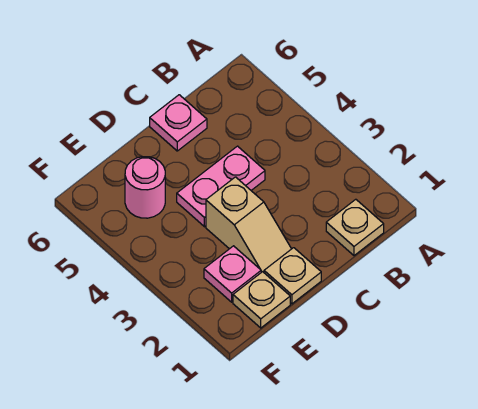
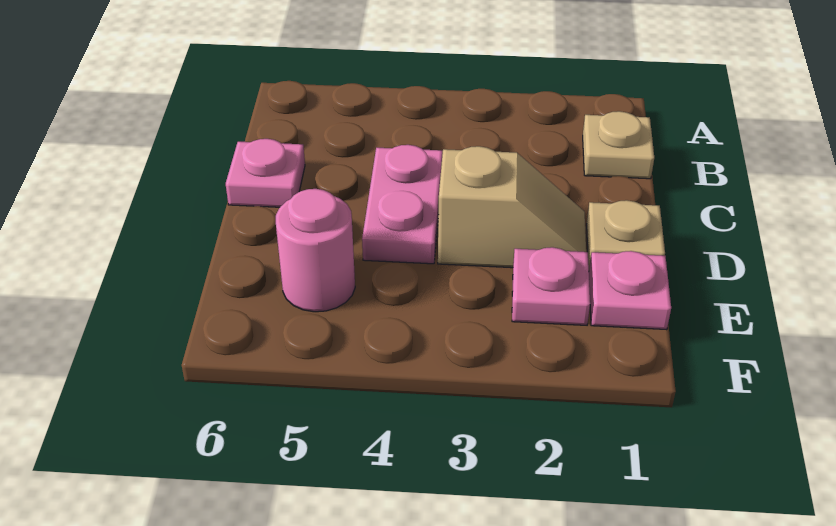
tan 1x1 plate [233,272,290,328] -> pink 1x1 plate [589,251,671,330]

